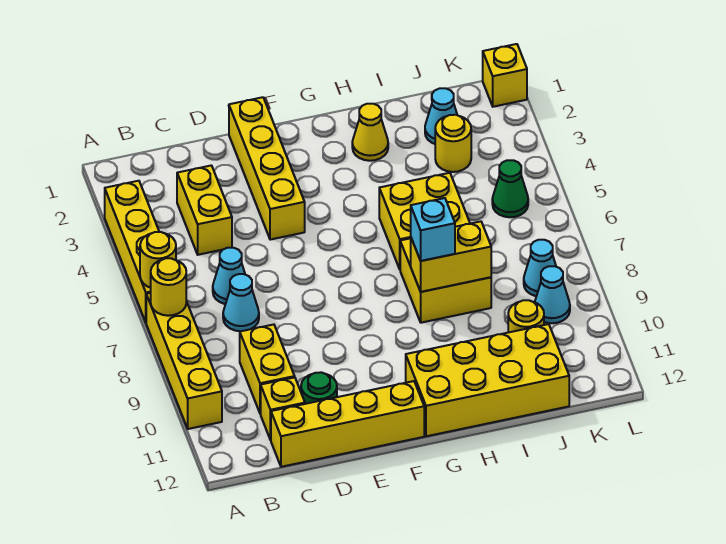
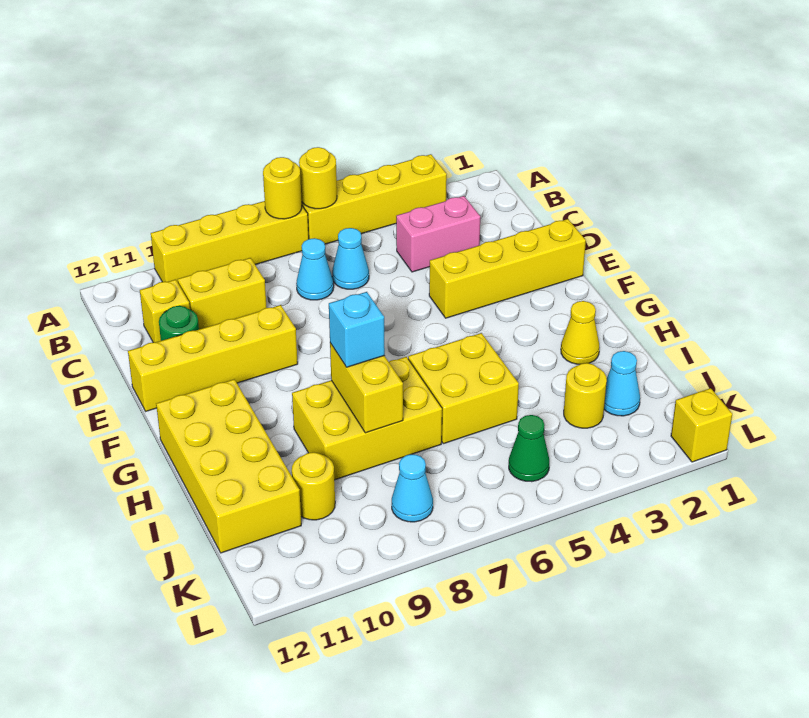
yellow 1x2 brick [177,165,232,255] -> pink 1x2 brick [396,196,480,272]
yellow 1x4 brick [271,381,424,467] -> yellow 1x4 brick turned to [128,305,298,411]
yellow 2x2 brick [400,238,491,323] -> yellow 2x3 brick [292,357,442,480]
cyan 1x1 cone [535,266,570,323] -> none

